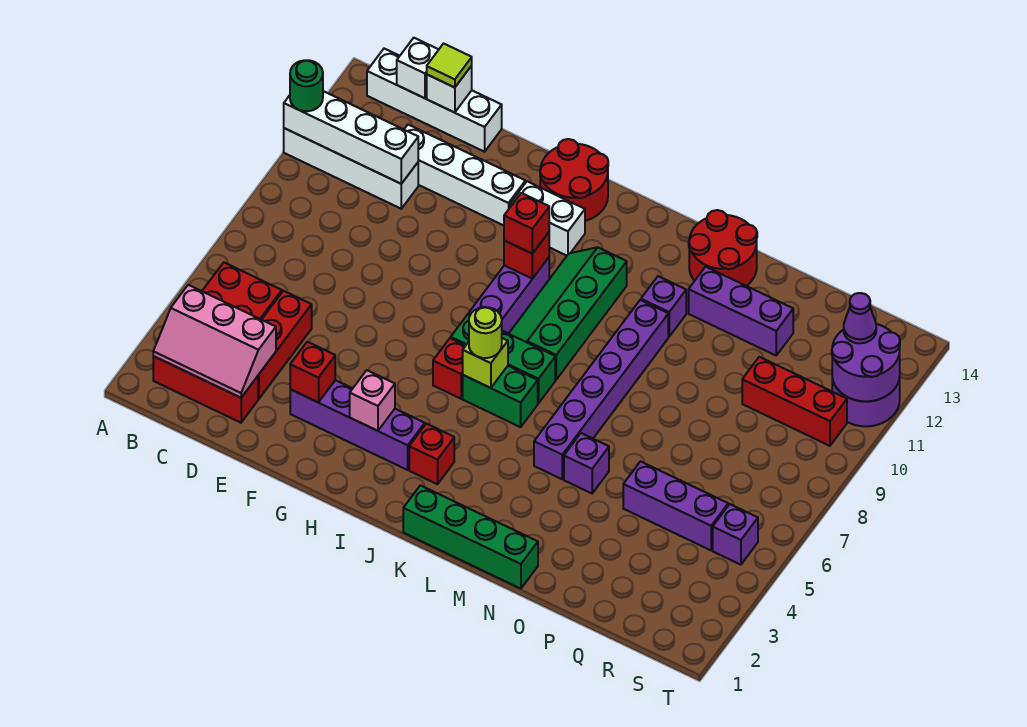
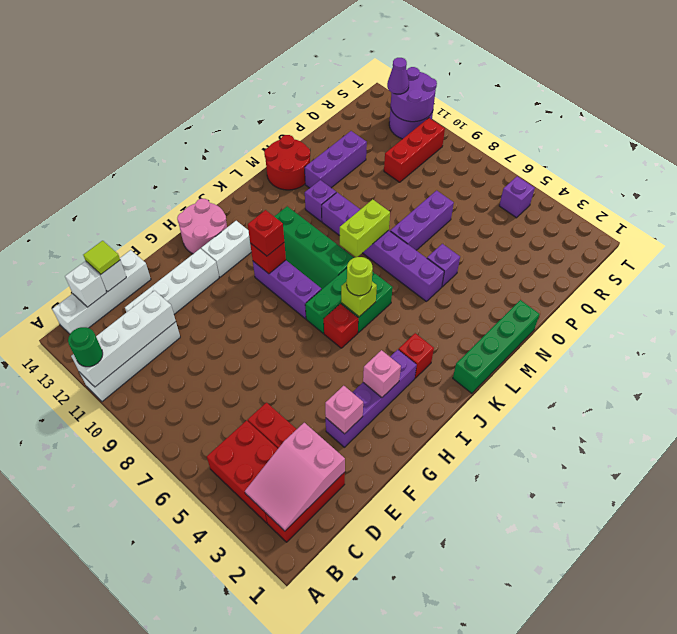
pink 2x3 slope [153,285,276,398] -> pink 2x3 slope turned to [245,423,345,531]
red 1x1 brick [290,342,335,402] -> pink 1x1 brick [325,386,363,434]
red 2x2 round brick [540,139,608,221] -> pink 2x2 round brick [177,199,227,254]
none -> lime 1x2 brick [340,199,390,257]
purple 1x3 brick [623,462,728,550] -> purple 1x3 brick moved to [390,190,454,250]

